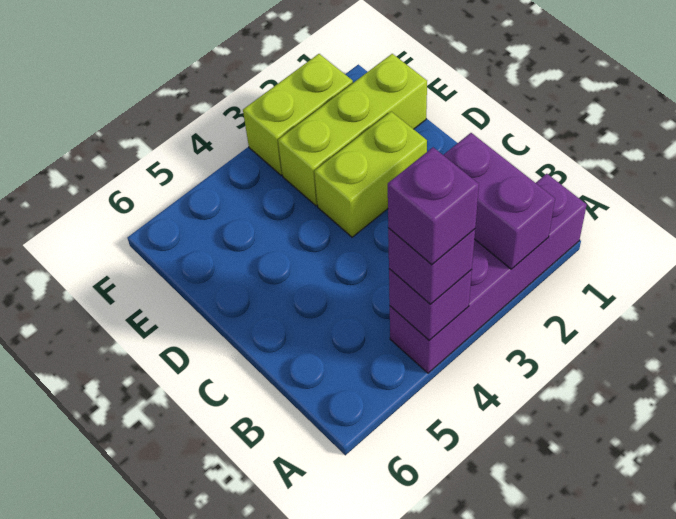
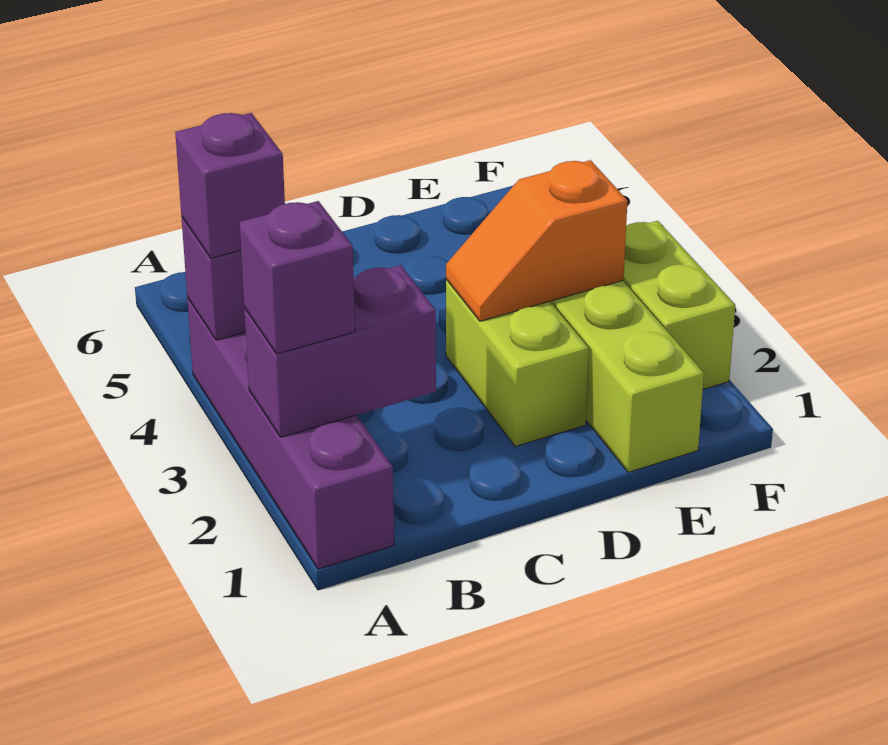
purple 1x1 brick [388,147,479,265] -> purple 1x1 brick moved to [240,201,355,354]
none -> orange 1x2 slope [446,160,627,321]

